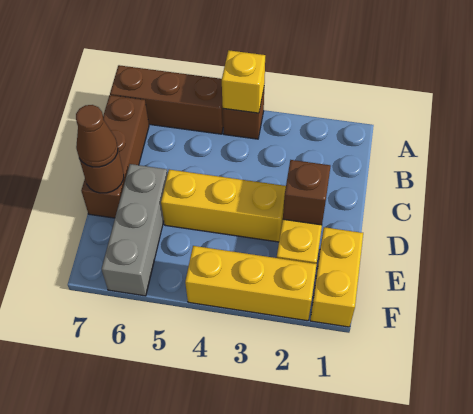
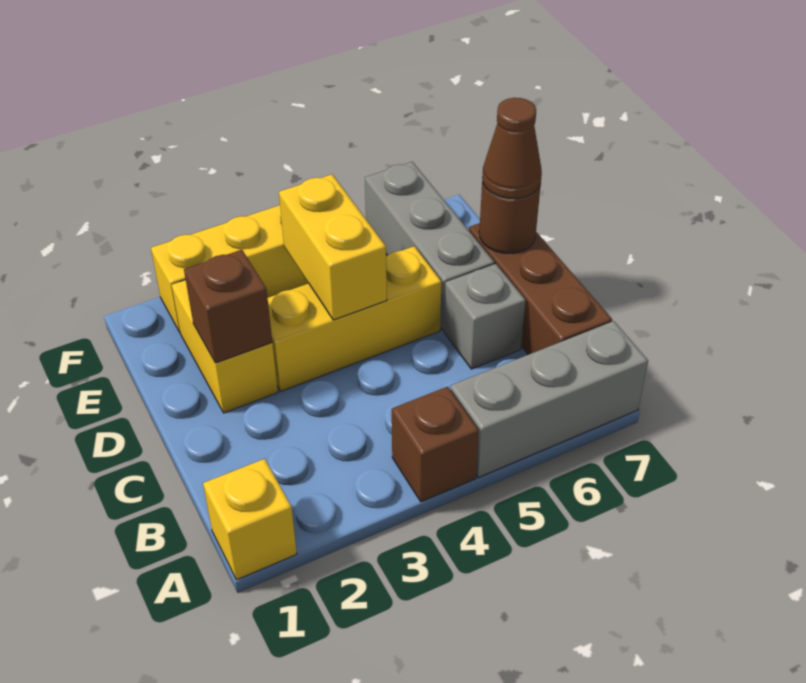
yellow 1x1 brick [222,50,265,113] -> yellow 1x1 brick moved to [203,459,297,580]
brown 1x3 brick [110,65,223,134] -> grey 1x3 brick [450,321,648,477]
none -> grey 1x1 brick [444,264,526,369]
yellow 1x2 brick [310,227,363,327] -> yellow 1x2 brick moved to [279,174,387,320]

